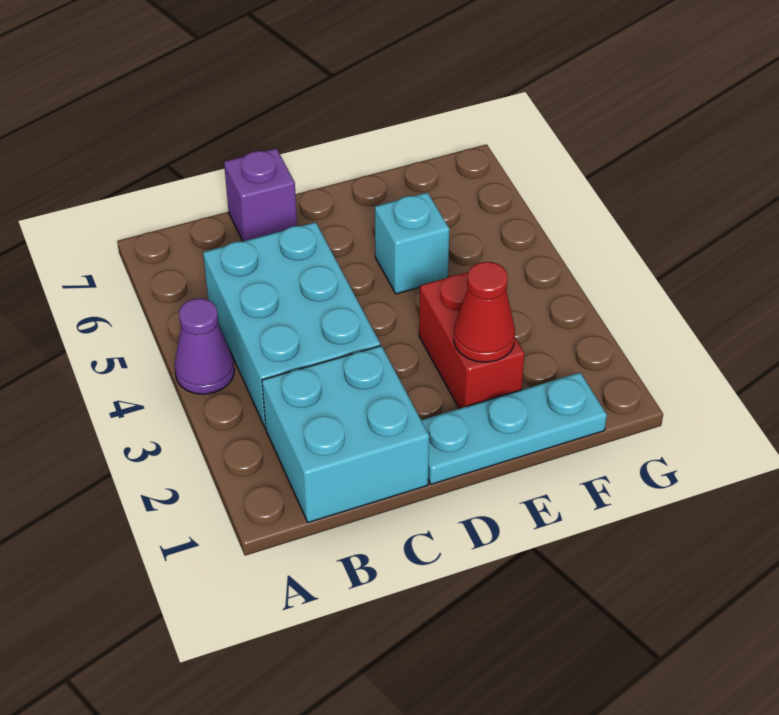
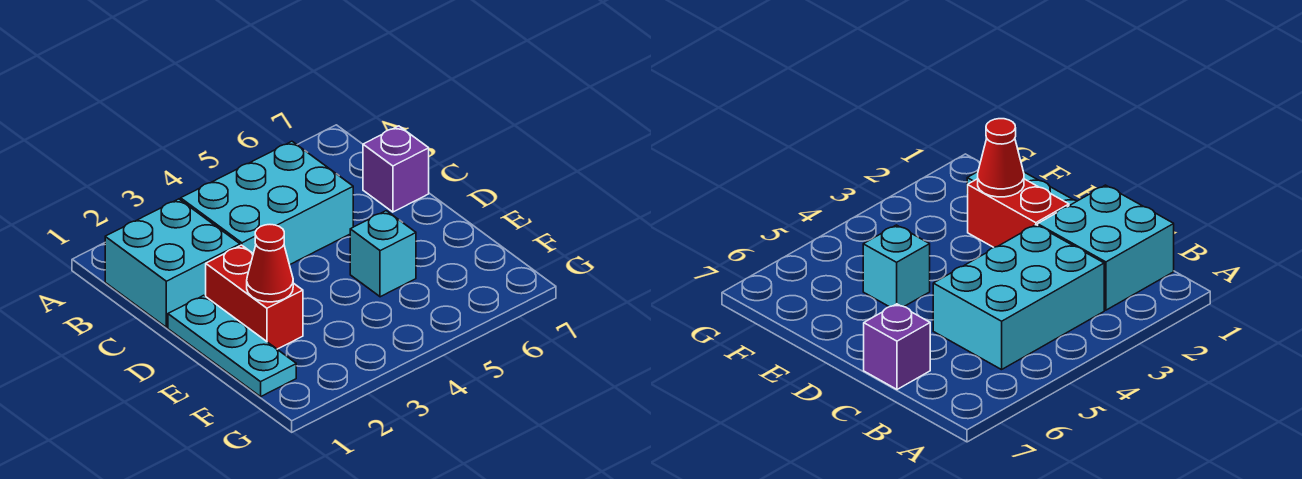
purple 1x1 cone [174,299,234,394] -> none
red 1x2 brick [419,272,525,409] -> red 1x2 brick turned to [206,245,303,349]

